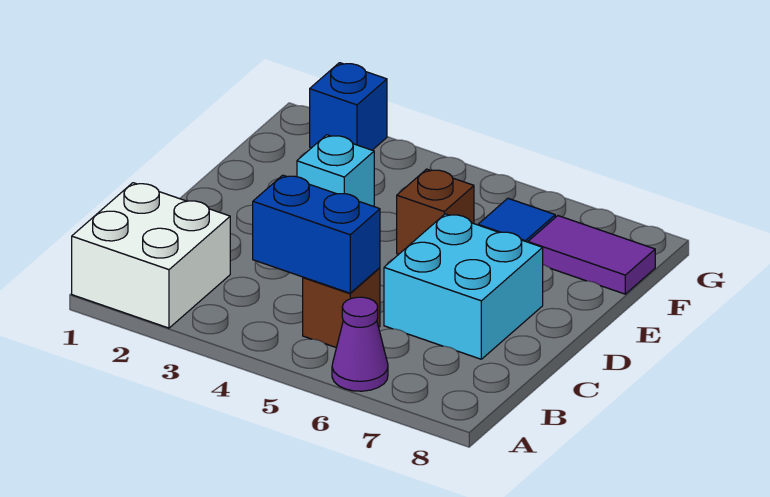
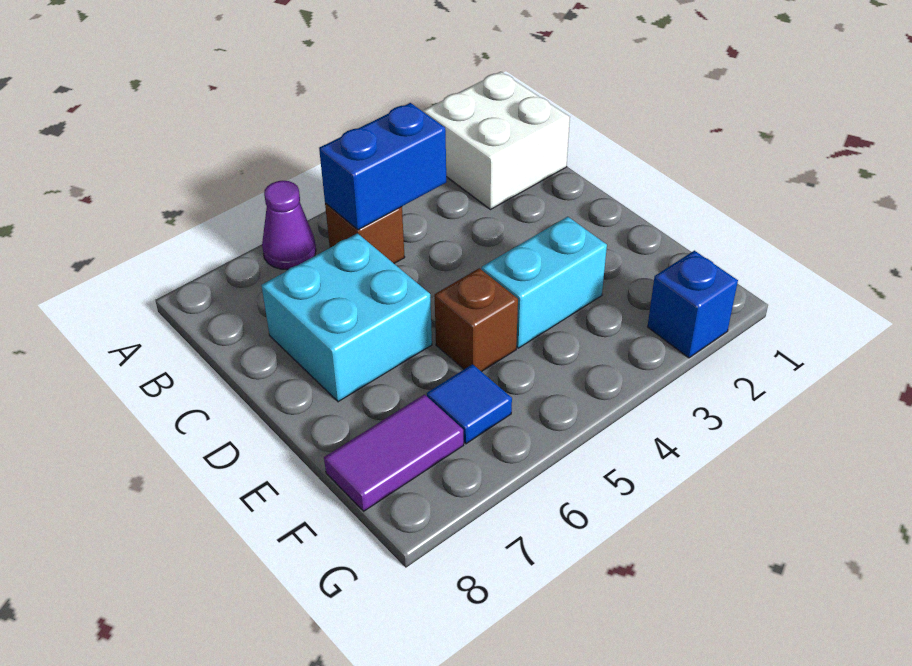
cyan 1x1 brick [297,135,374,206] -> cyan 1x2 brick [481,217,607,348]

